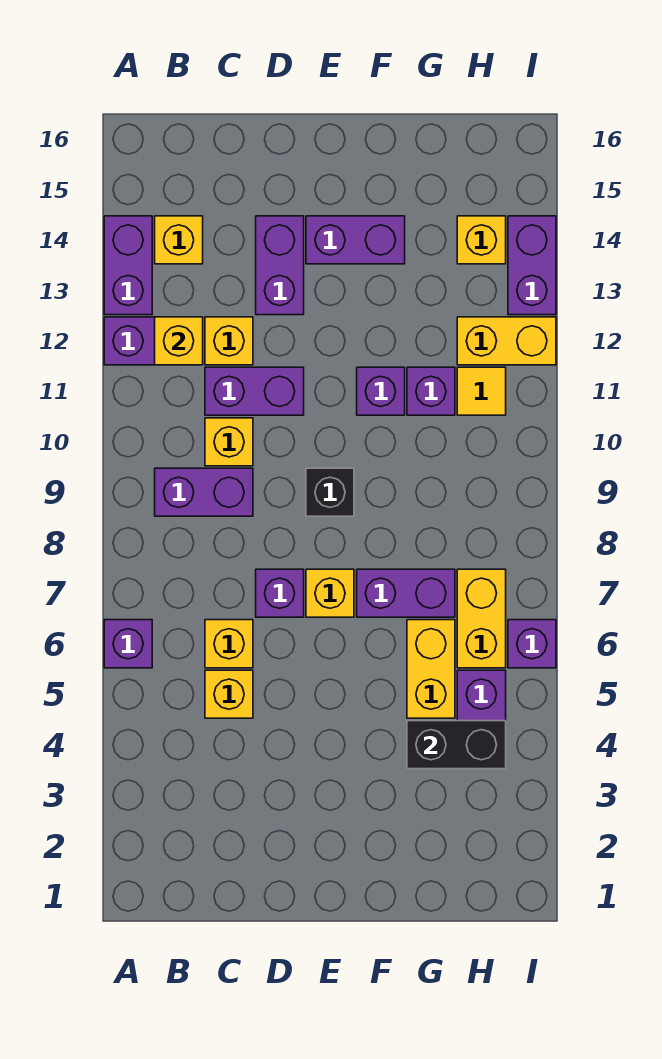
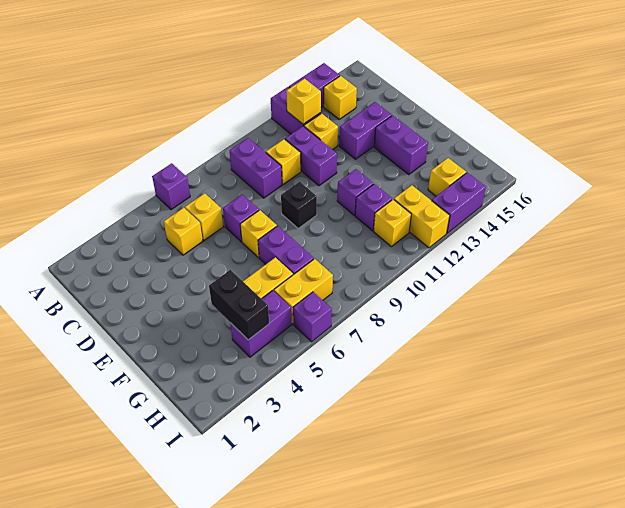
yellow 1x1 tile [457,367,506,415] -> yellow 1x1 brick [374,199,411,246]

